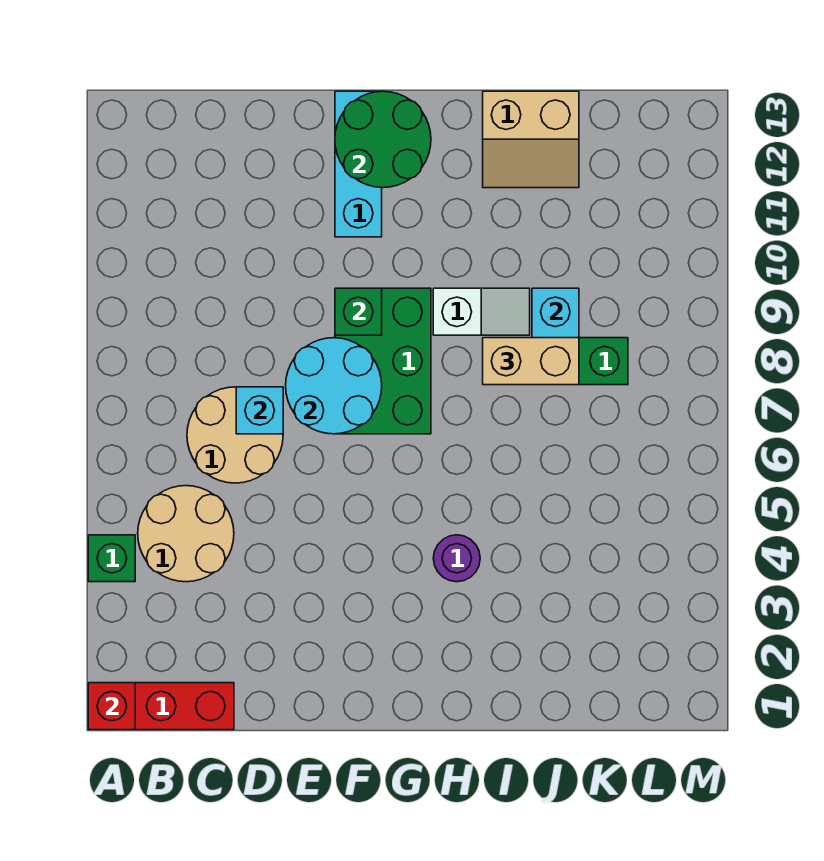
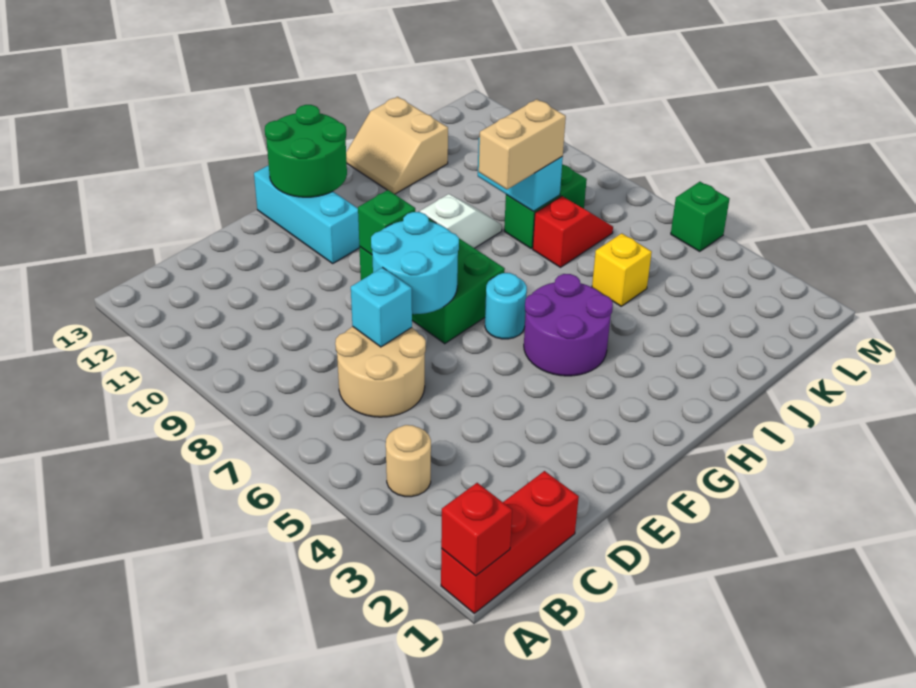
green 1x1 brick [88,535,135,582] -> green 1x1 brick moved to [671,182,729,252]
tan 2x2 round brick [138,486,234,582] -> tan 1x1 round brick [386,425,431,497]
none -> cyan 1x1 round brick [485,273,527,339]
purple 1x1 round brick [433,535,480,582] -> purple 2x2 round brick [524,274,613,376]
tan 2x2 slope [483,91,579,188] -> tan 2x2 slope turned to [346,97,448,194]
none -> yellow 1x1 brick [592,233,652,306]
none -> red 1x2 slope [533,196,613,267]

